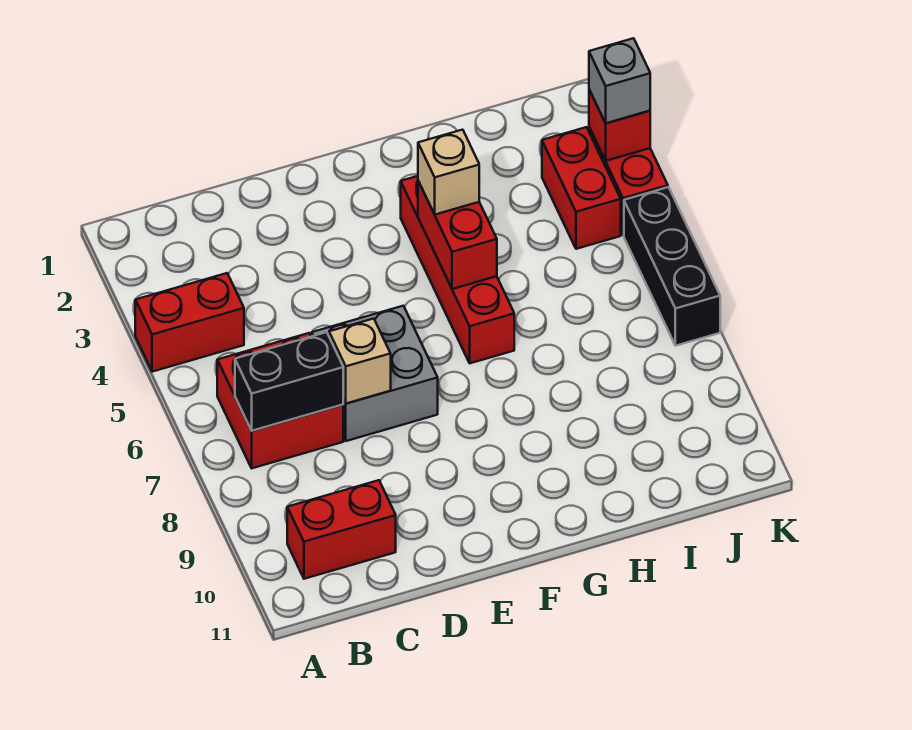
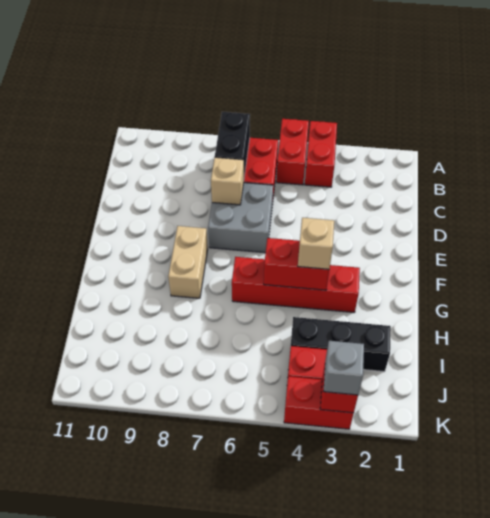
red 1x2 brick [287,480,396,579] -> red 1x2 brick moved to [276,119,309,185]
none -> tan 1x2 brick [168,226,208,298]
black 1x3 brick [624,187,720,346] -> black 1x3 brick moved to [291,317,391,372]

